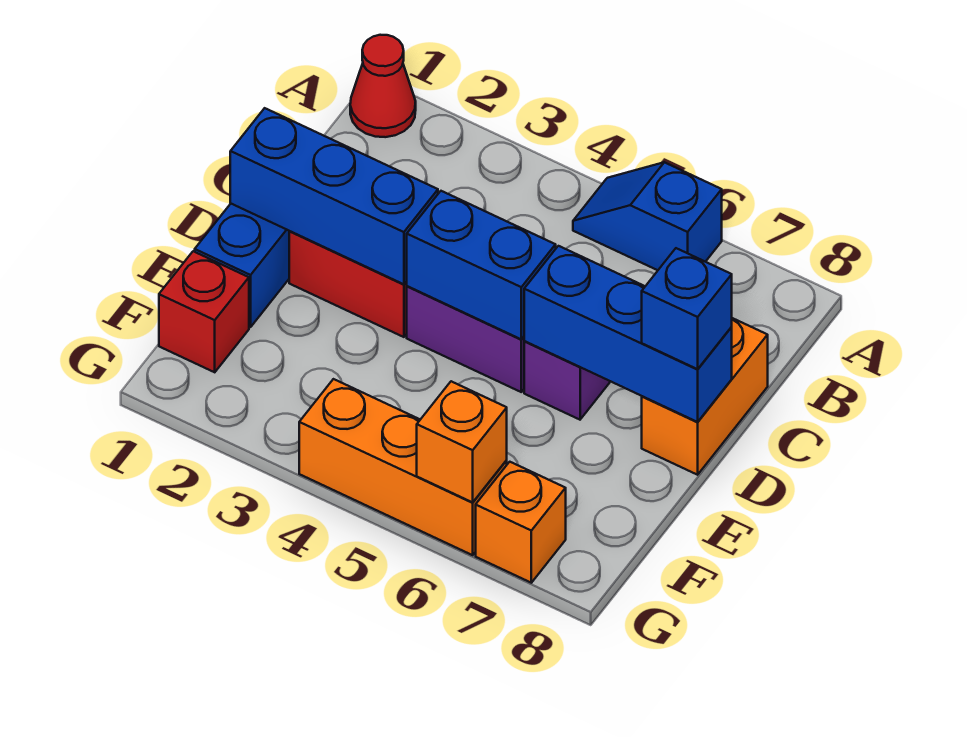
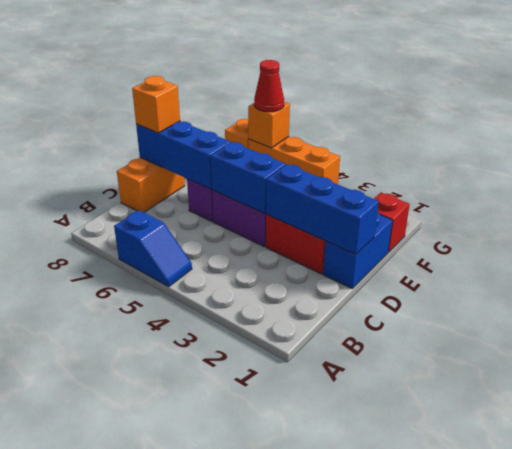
red 1x1 cone [350,35,416,137] -> red 1x1 cone moved to [254,60,284,112]
blue 1x1 brick [642,248,732,369] -> orange 1x1 brick [132,76,180,133]

